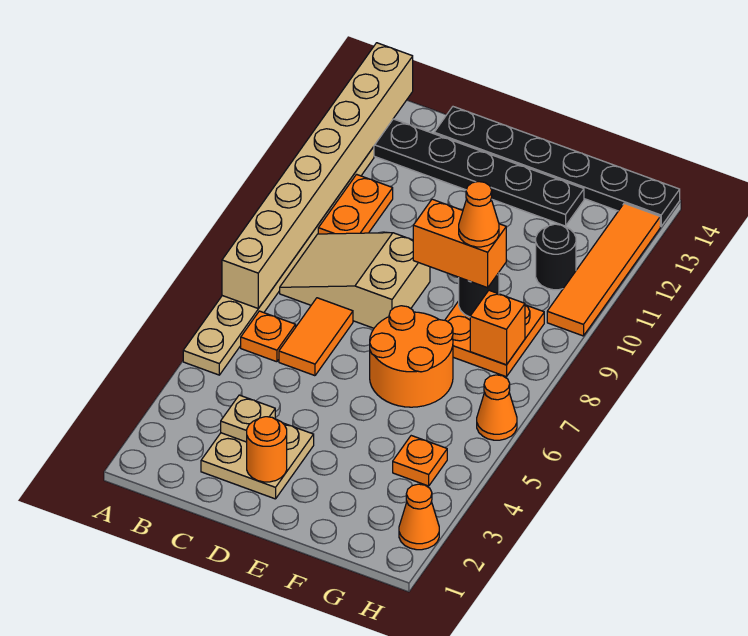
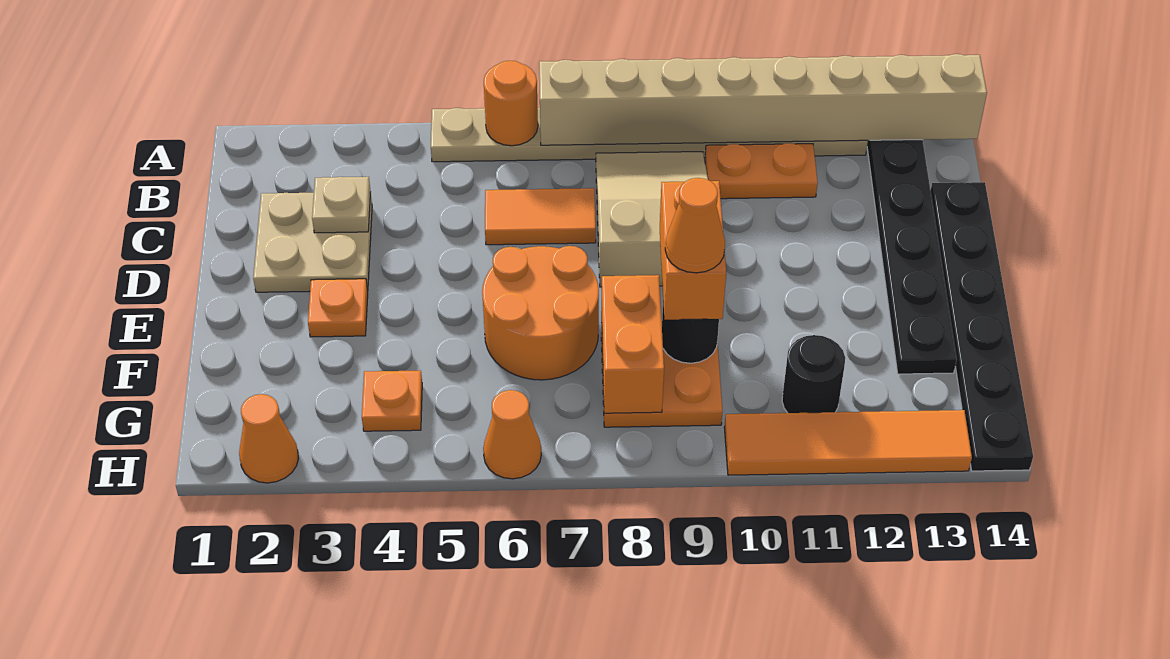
orange 1x1 plate [241,311,296,362] -> orange 1x1 plate moved to [308,279,368,337]
orange 1x1 round brick [247,417,287,482] -> orange 1x1 round brick moved to [484,61,538,146]
orange 1x1 brick [470,290,525,365] -> orange 1x2 brick [601,275,664,413]

